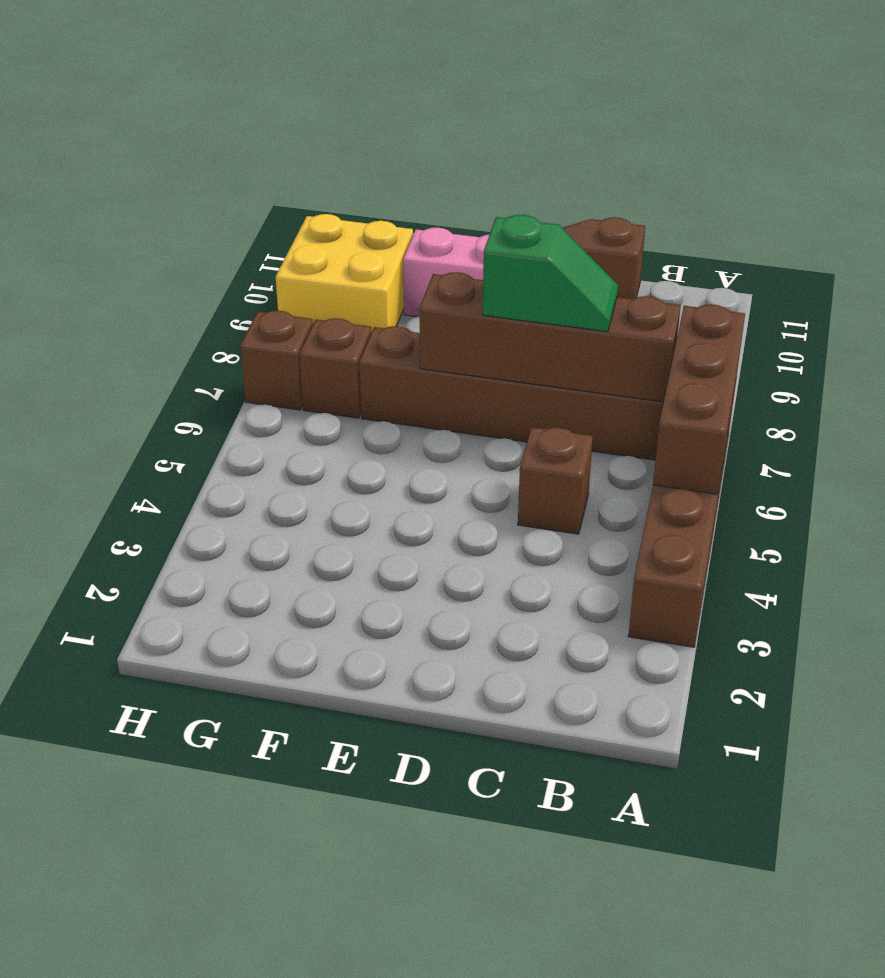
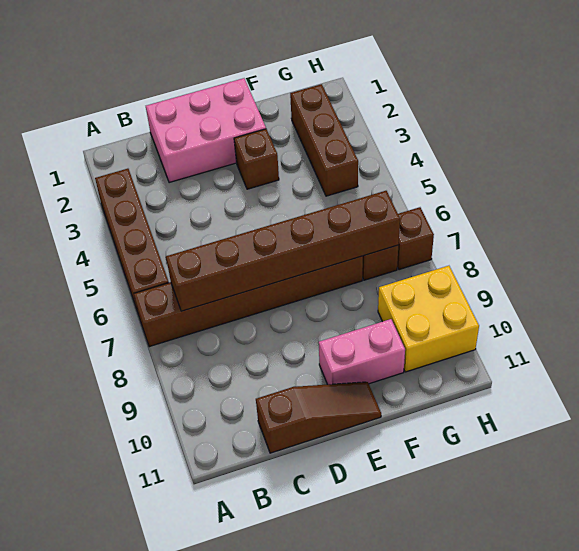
brown 1x3 brick [653,304,745,494] -> brown 1x3 brick moved to [290,84,358,196]
brown 1x4 brick [419,272,681,402] -> brown 1x6 brick [166,191,400,311]
none -> pink 2x3 brick [146,78,266,183]
brown 1x1 brick [518,427,593,534] -> brown 1x1 brick moved to [234,129,279,189]
green 1x2 slope [483,215,618,332] -> none

